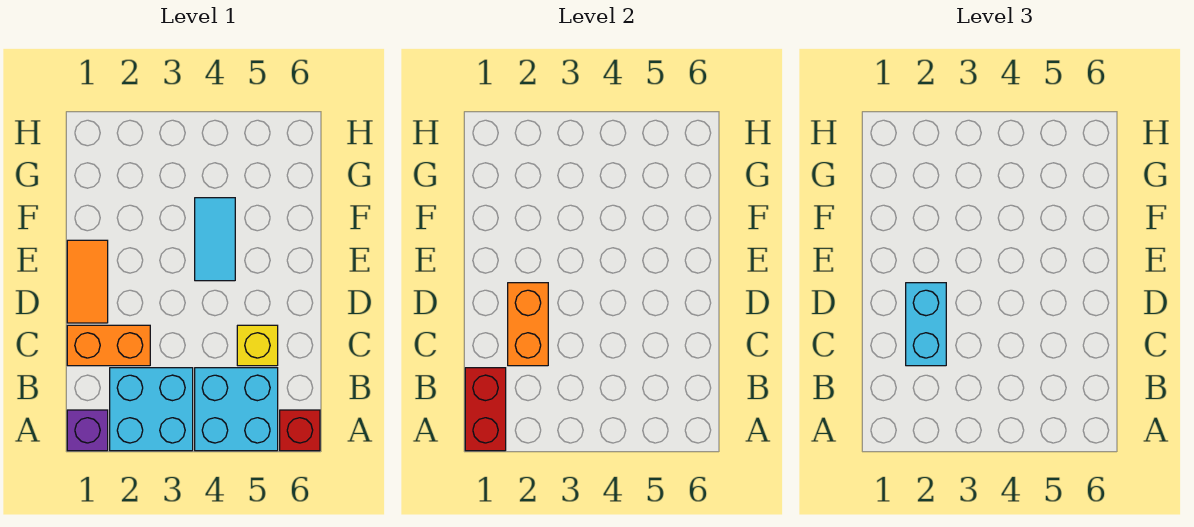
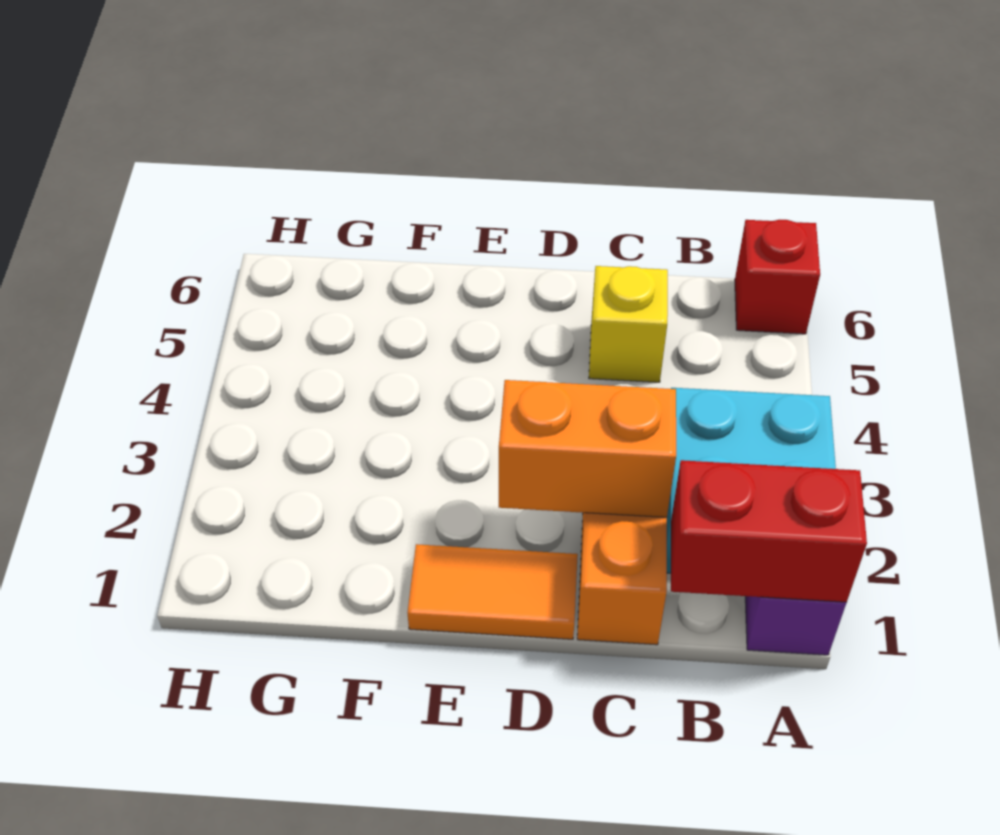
cyan 2x2 brick [195,368,278,451] -> none
cyan 1x2 brick [906,283,946,366] -> none
cyan 1x2 tile [195,198,235,281] -> none

